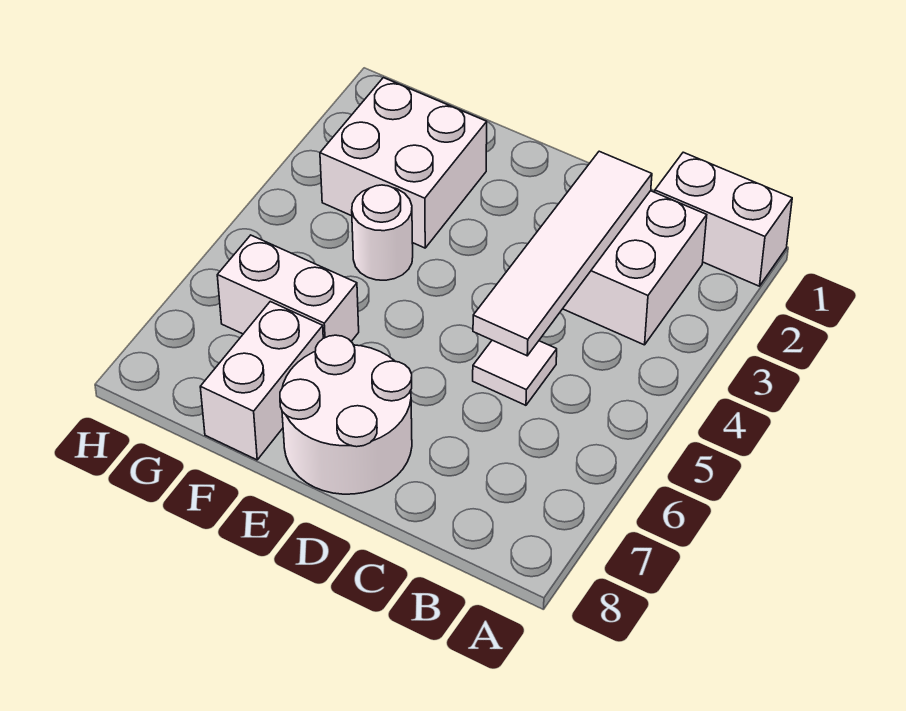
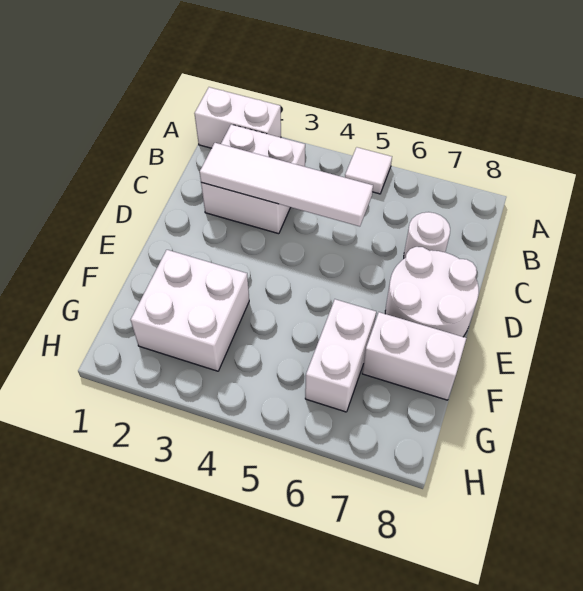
white 1x2 brick [655,152,792,286] -> white 1x2 brick turned to [194,87,281,148]
white 1x1 tile [473,340,557,405] -> white 1x1 tile moved to [345,147,392,194]
white 1x1 round brick [352,185,413,280] -> white 1x1 round brick moved to [404,212,450,258]

